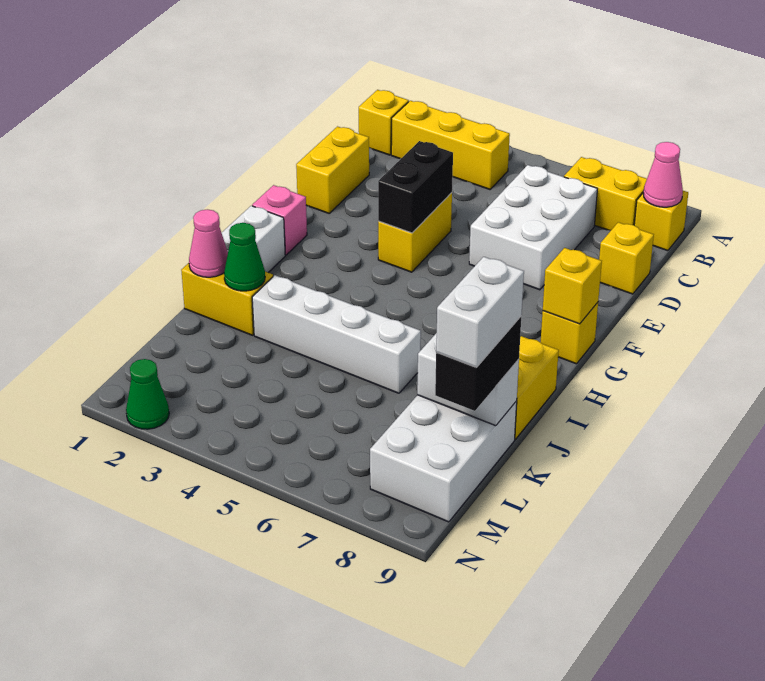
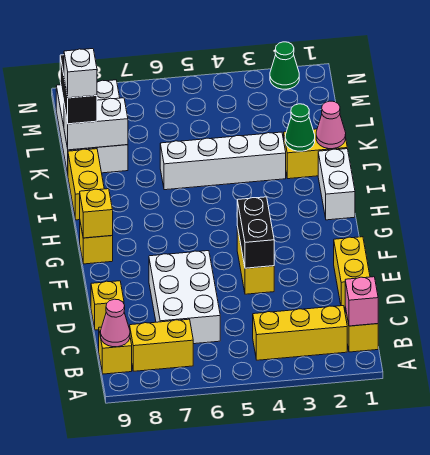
pink 1x1 brick [252,185,307,255] -> pink 1x1 brick moved to [345,277,378,326]
white 1x2 brick [436,257,524,367] -> white 1x1 brick [64,49,97,98]

